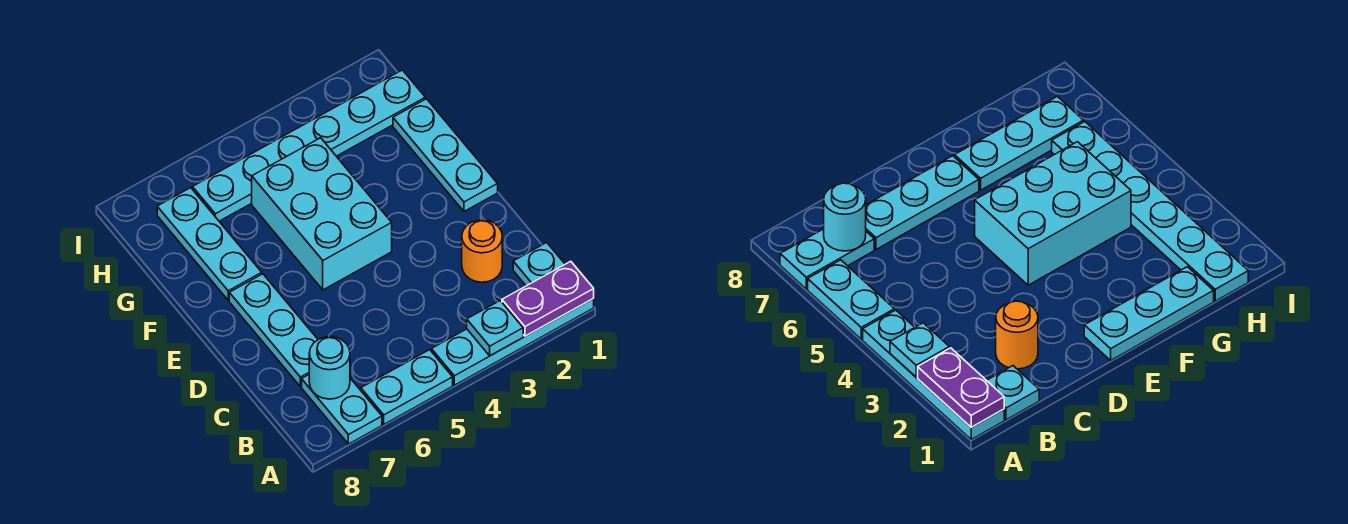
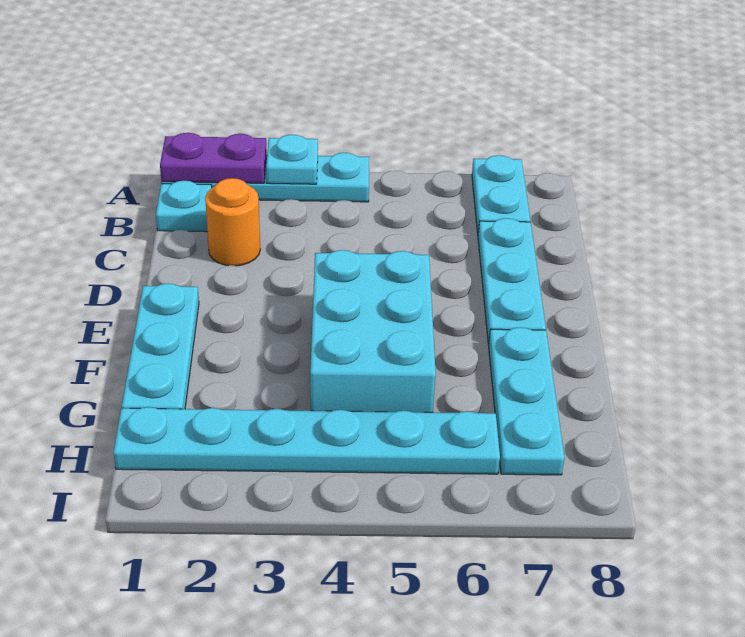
cyan 1x2 plate [361,350,453,424] -> none
cyan 1x1 round brick [309,337,350,399] -> none

